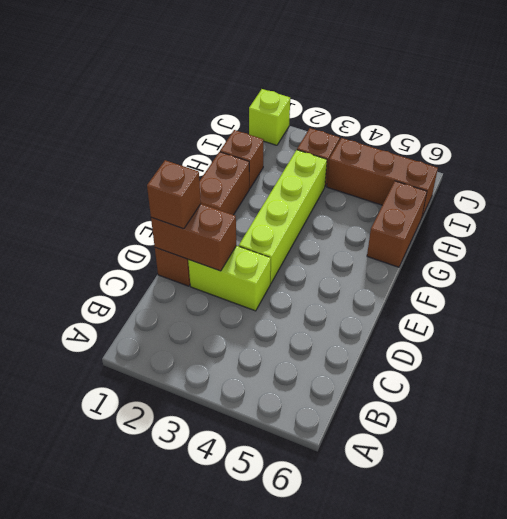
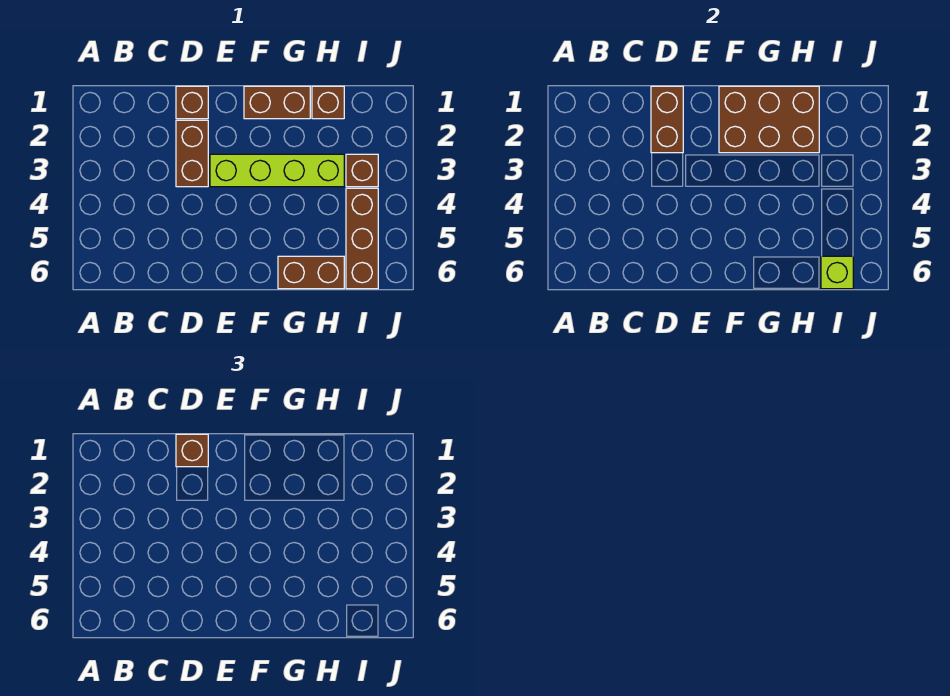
lime 1x2 brick [188,246,271,311] -> brown 1x2 brick [176,120,208,187]
none -> brown 2x3 brick [719,86,819,153]
lime 1x1 brick [249,89,290,145] -> lime 1x1 brick moved to [821,256,853,289]

